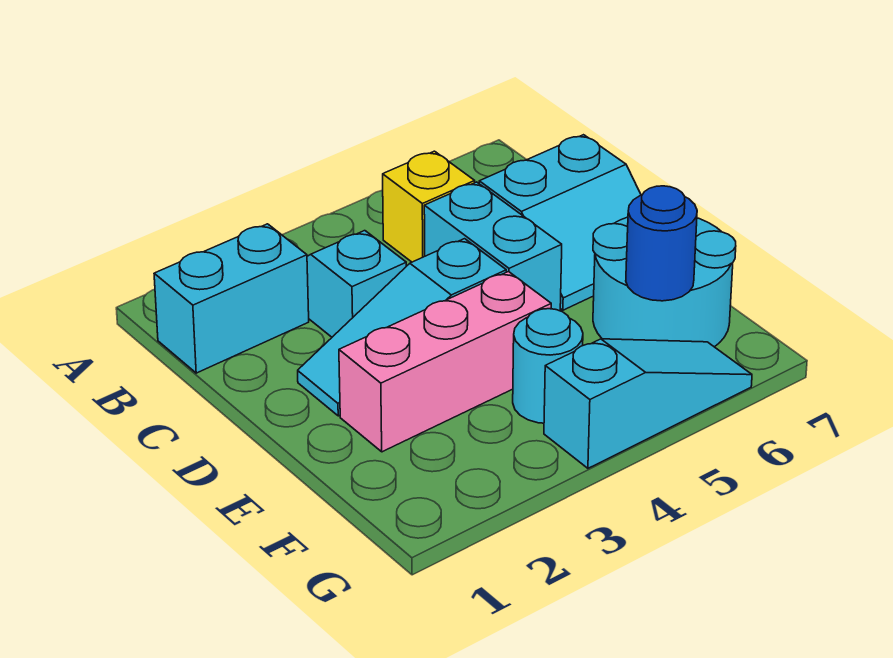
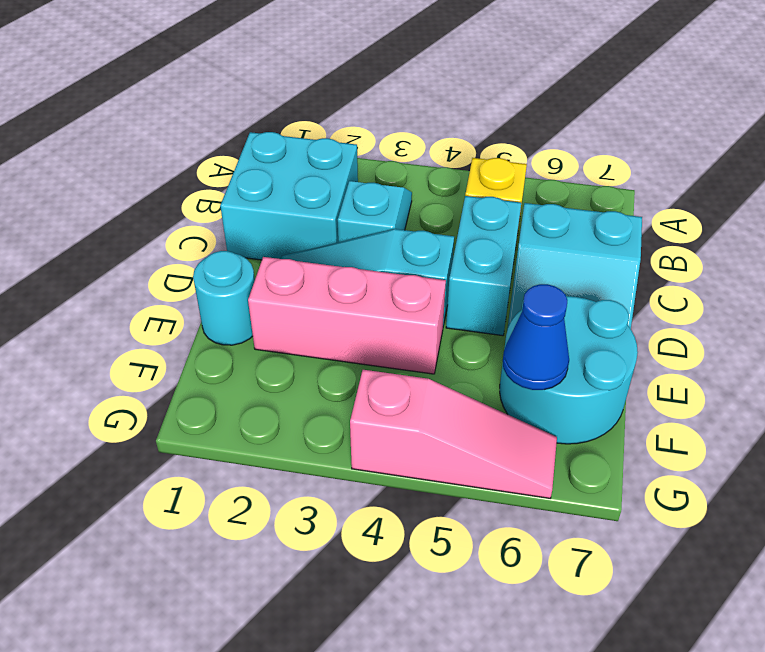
cyan 1x2 brick [154,224,309,373] -> cyan 2x2 brick [220,132,358,260]
cyan 1x1 round brick [513,309,583,423] -> cyan 1x1 round brick moved to [193,251,255,345]
blue 1x1 round brick [626,186,697,301] -> blue 1x1 cone [503,284,569,390]
cyan 1x3 slope [544,339,752,468] -> pink 1x3 slope [350,370,557,498]

